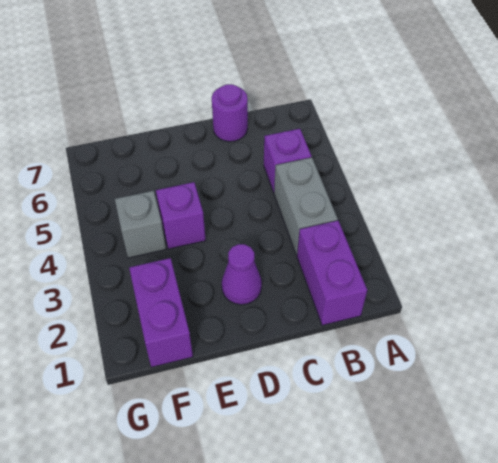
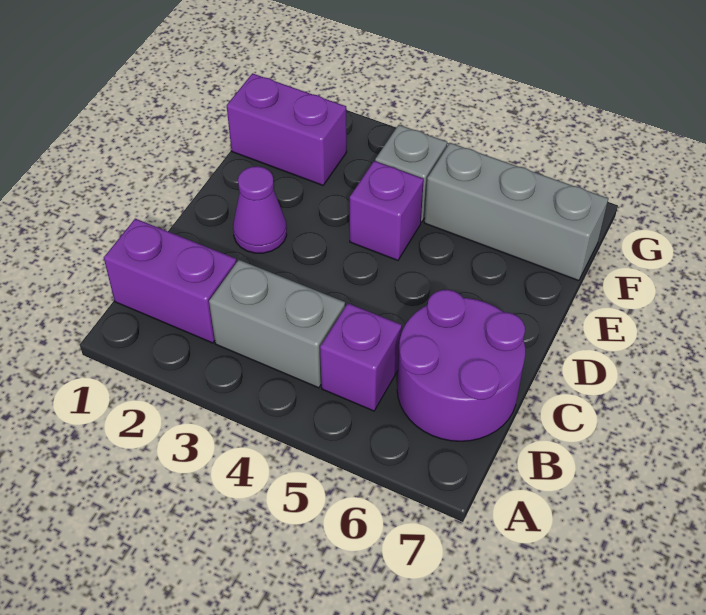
purple 1x1 round brick [212,84,248,142] -> purple 2x2 round brick [397,290,525,441]
none -> grey 1x3 brick [424,143,608,281]

